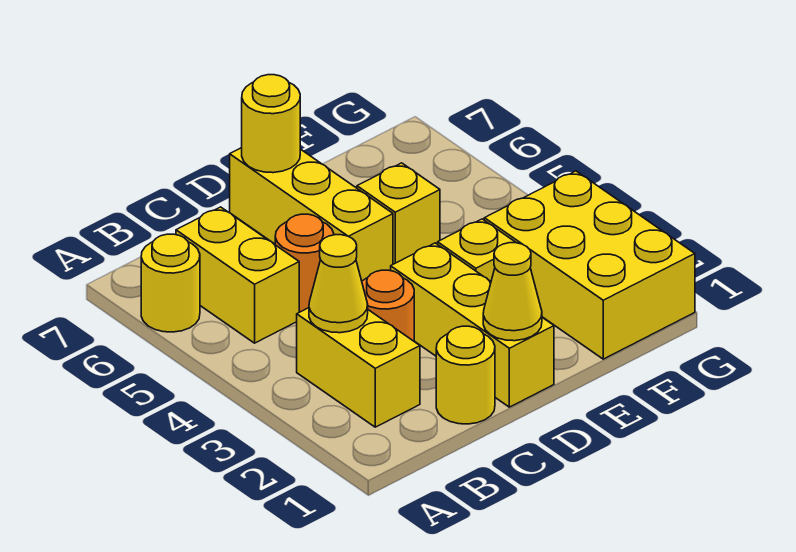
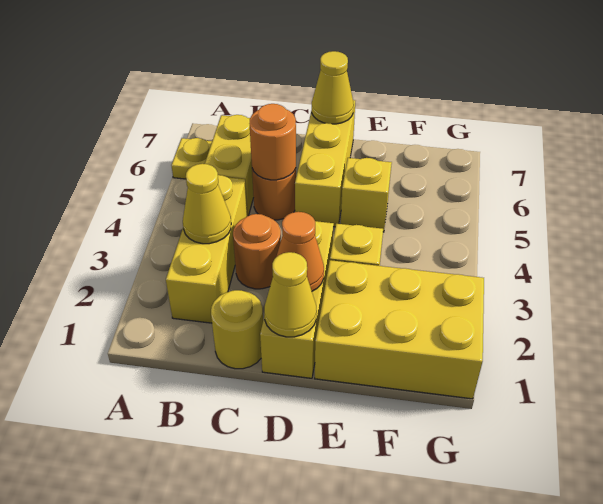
yellow 1x1 round brick [141,234,200,332] -> yellow 1x1 plate [171,138,212,179]
yellow 1x2 brick [297,308,420,427] -> yellow 1x3 brick [166,175,248,323]
none -> orange 1x1 round brick [249,104,296,180]
none -> orange 1x1 cone [276,212,324,291]
yellow 1x1 round brick [242,75,300,173] -> yellow 1x1 cone [312,51,354,124]
yellow 2x3 brick [484,171,695,359] -> yellow 2x3 brick turned to [315,260,484,399]

